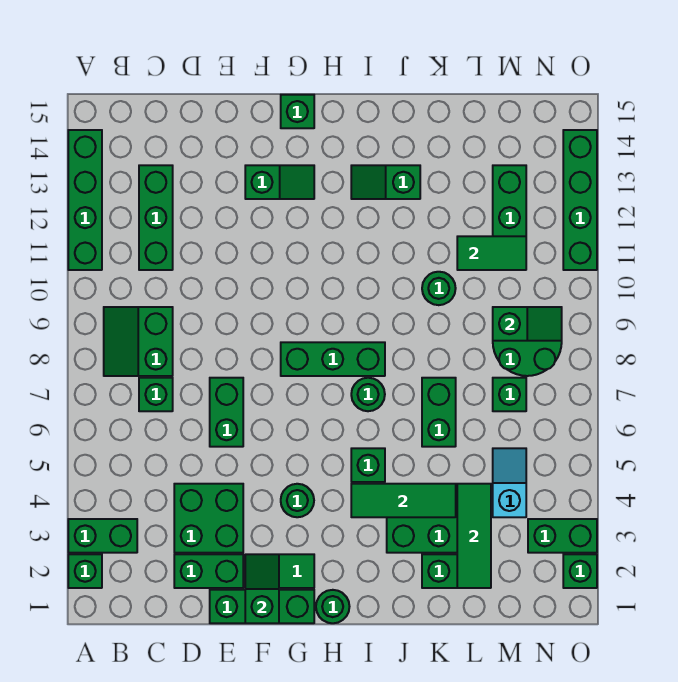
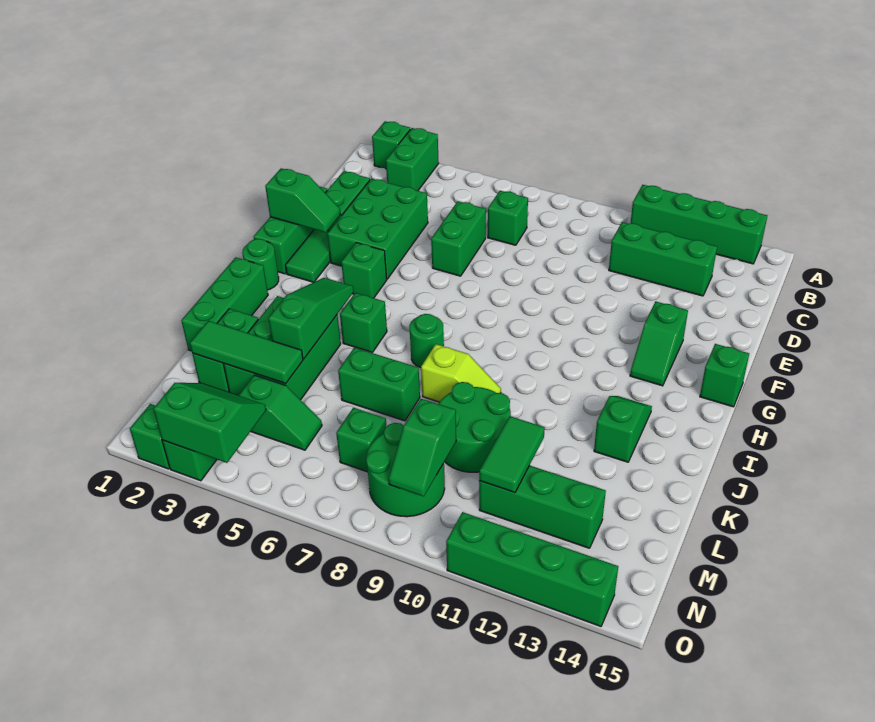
green 2x2 slope [104,307,173,376] -> green 2x2 slope moved to [153,383,266,463]
green 2x2 brick [174,484,243,553] -> green 2x3 brick [327,179,428,279]
green 1x2 brick [210,378,243,447] -> green 1x2 brick turned to [431,201,486,276]
green 1x1 round brick [281,484,314,517] -> green 1x1 brick [341,243,387,298]
green 1x3 brick [281,342,385,376] -> green 1x3 brick moved to [181,257,268,351]
green 1x3 tile [351,484,456,517] -> green 1x3 slope [268,278,354,359]
none -> lime 1x2 slope [421,344,501,402]
green 1x1 round brick [422,272,456,305] -> green 2x2 round brick [439,382,511,472]
cyan 1x2 slope [493,448,526,517] -> green 1x2 slope [238,375,322,450]

